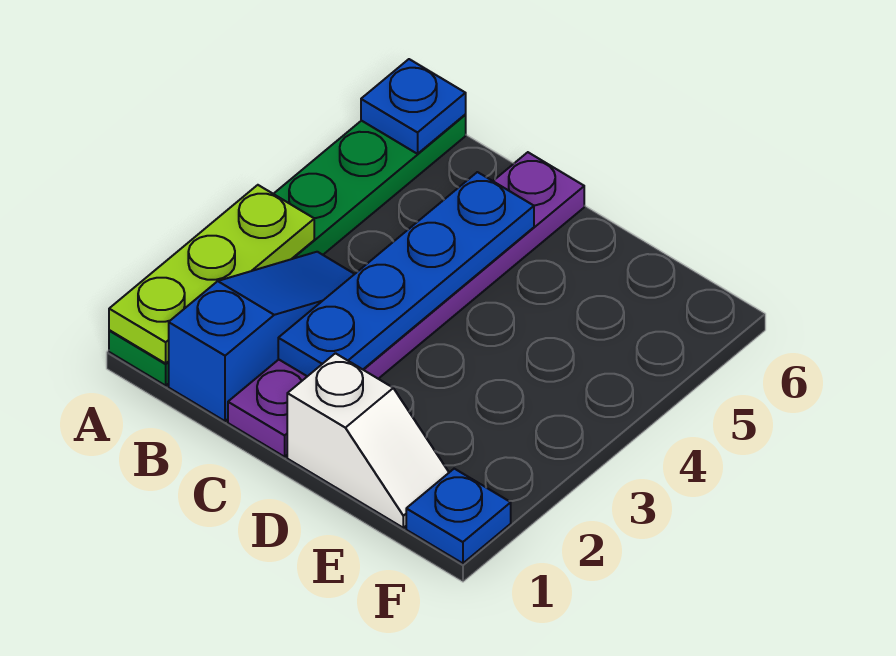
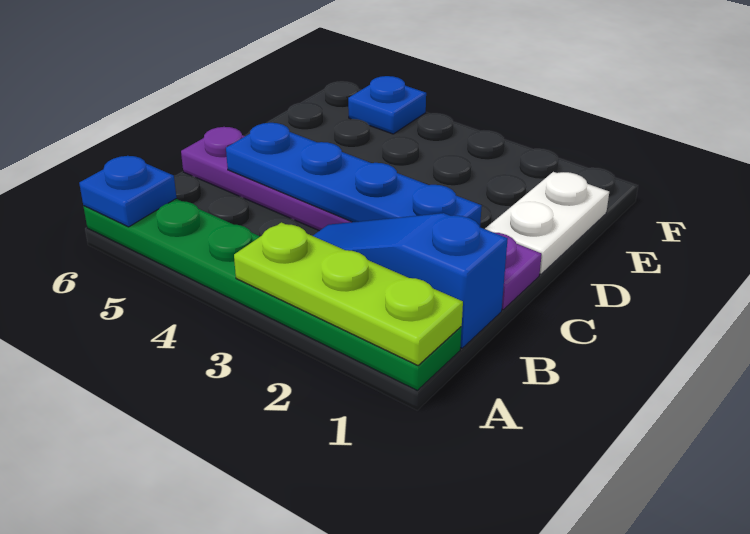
white 1x2 slope [287,353,449,528] -> white 1x2 plate [485,172,609,274]
blue 1x1 plate [406,469,511,563] -> blue 1x1 plate moved to [348,76,426,134]

